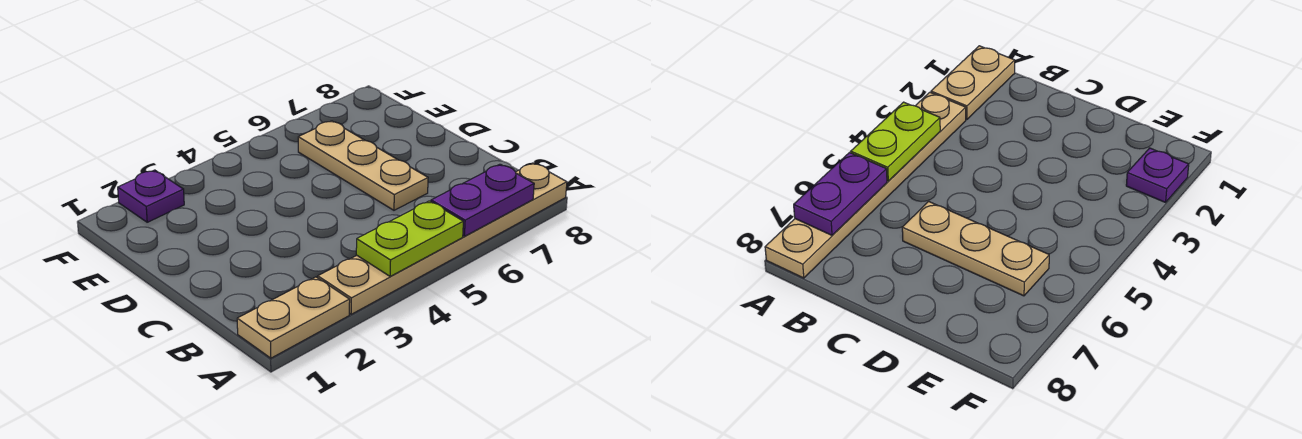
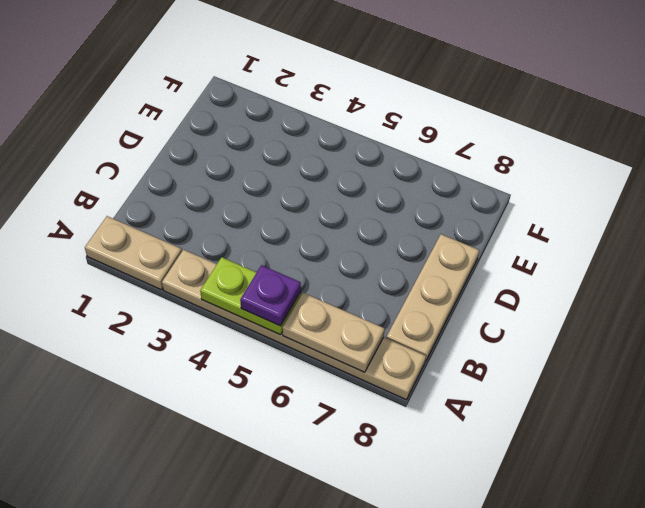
purple 1x2 plate [431,164,534,236] -> tan 1x2 plate [283,293,385,372]
tan 1x3 plate [298,121,428,210] -> tan 1x3 plate moved to [386,234,479,362]
purple 1x1 plate [118,170,184,222] -> purple 1x1 plate moved to [240,265,301,326]

